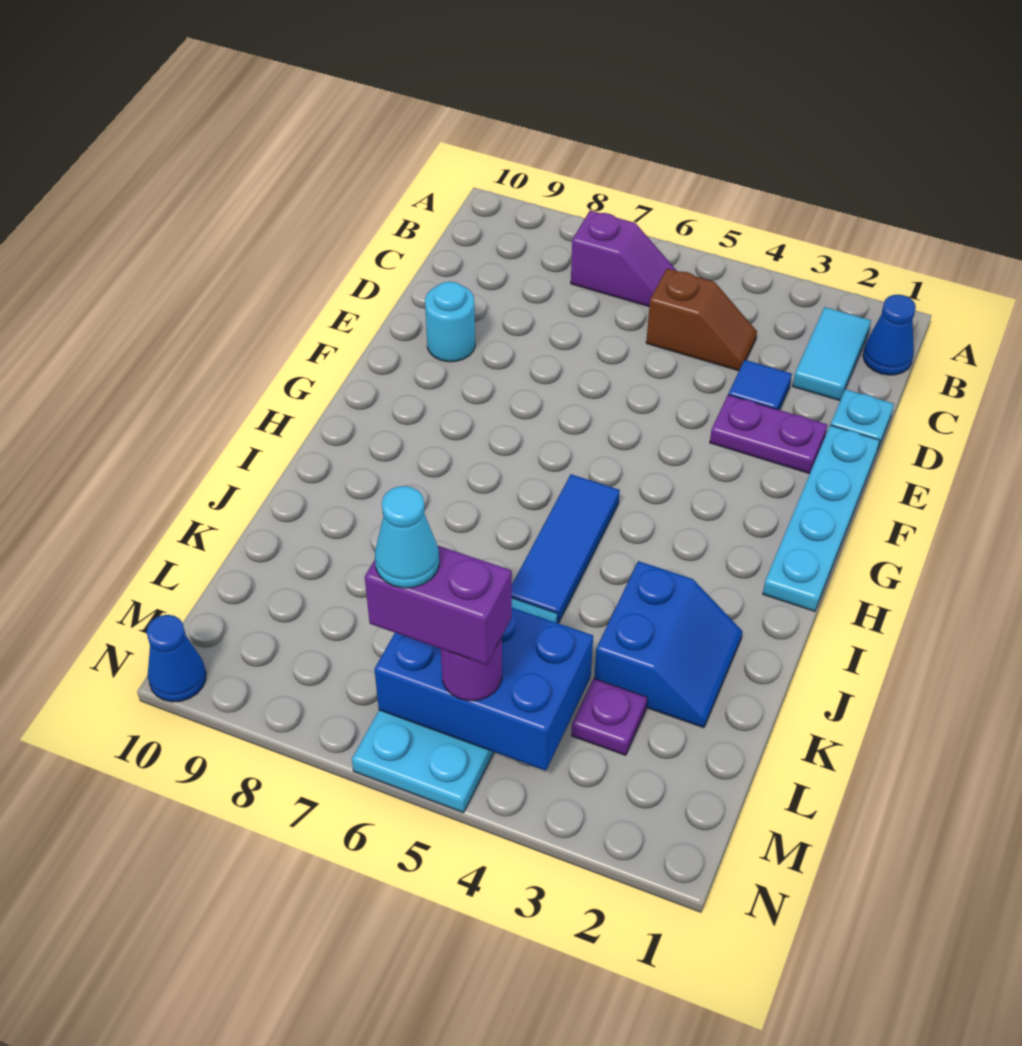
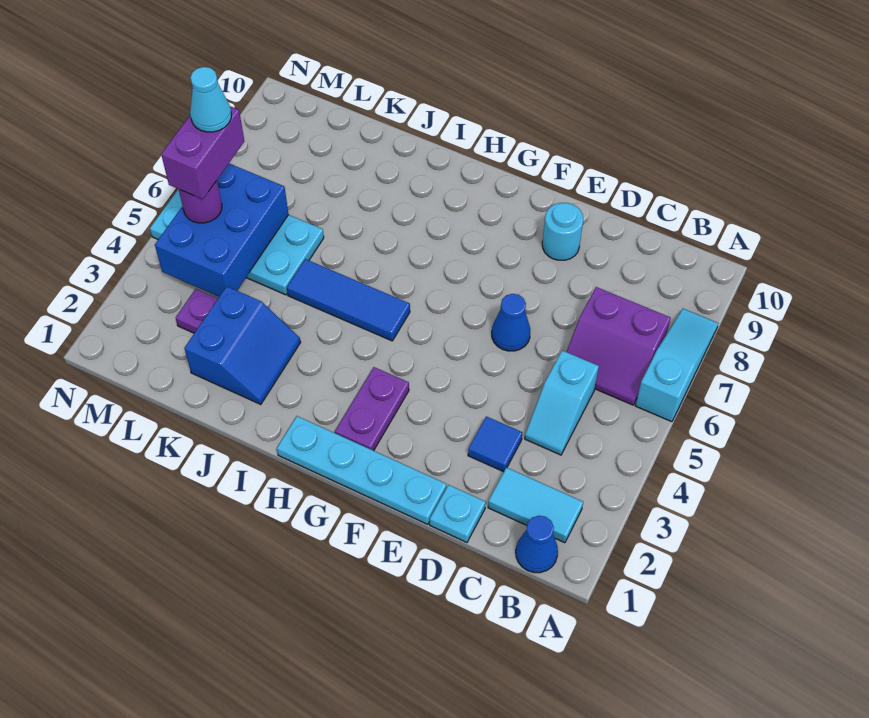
none -> cyan 1x3 slope [635,309,718,422]
purple 1x2 slope [571,210,677,306] -> purple 2x2 slope [567,287,671,405]
brown 1x2 slope [646,268,757,371] -> cyan 1x2 slope [525,350,599,455]
purple 1x2 plate [710,395,827,474] -> purple 1x2 plate moved to [335,367,409,451]
blue 2x2 slope [594,561,742,728] -> blue 2x2 slope turned to [184,286,301,404]
blue 1x1 cone [147,615,206,702] -> blue 1x1 cone moved to [492,294,530,351]

